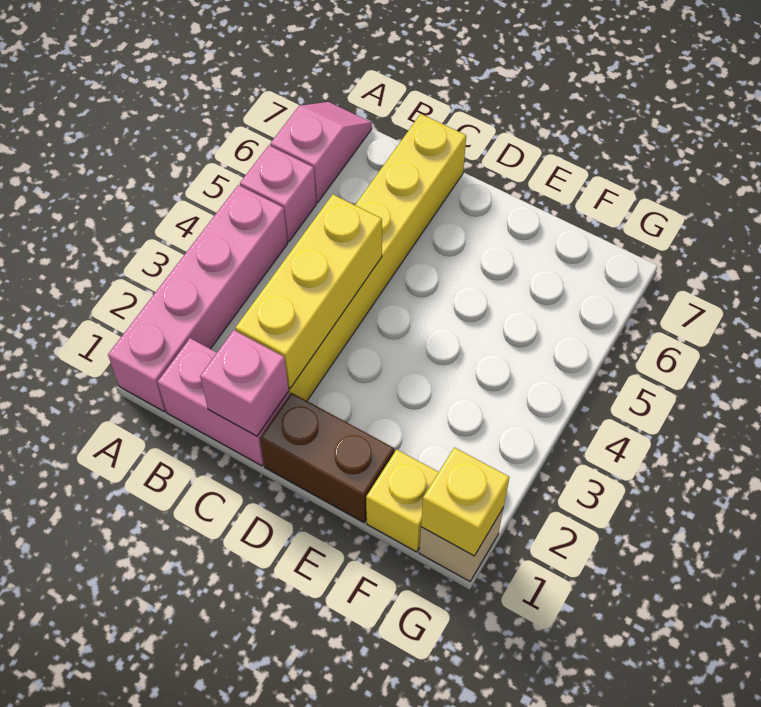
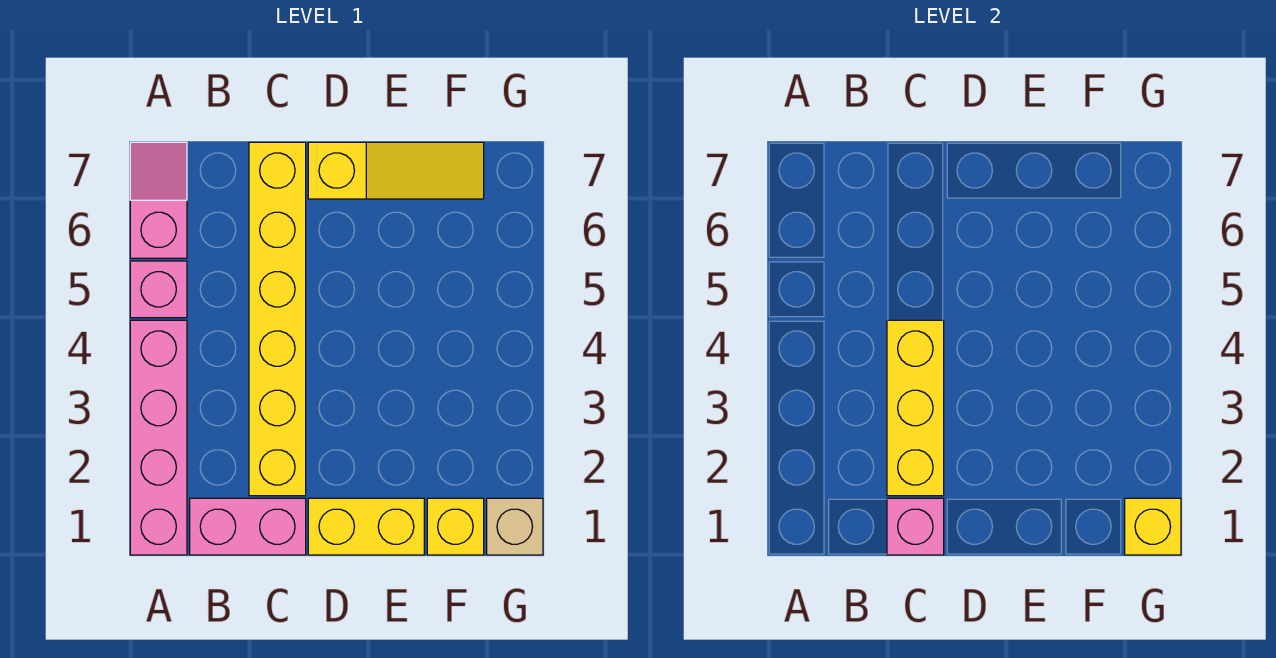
brown 1x2 brick [260,393,394,522] -> yellow 1x2 brick [308,498,424,555]
none -> yellow 1x3 slope [308,142,484,199]

